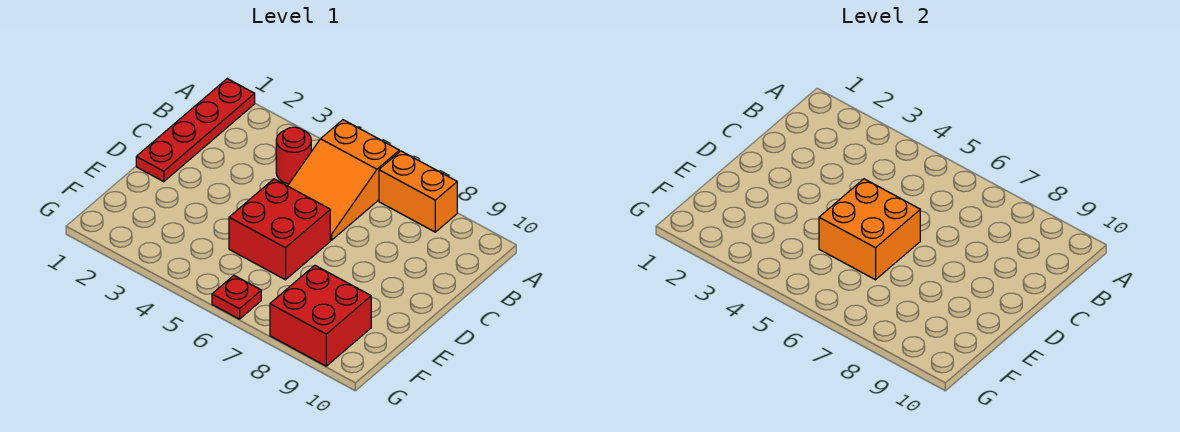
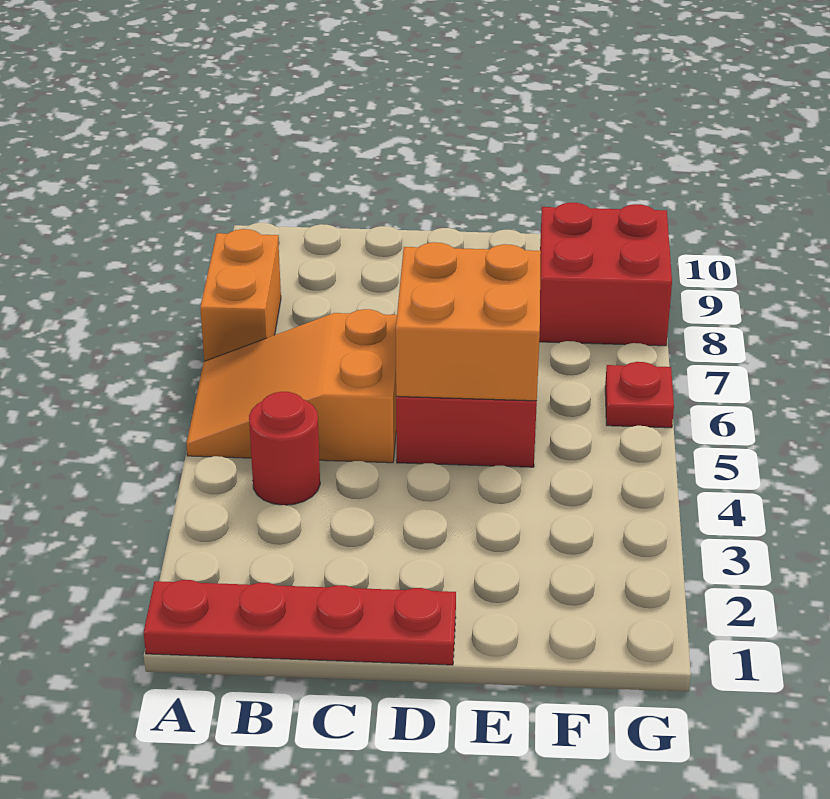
orange 2x3 slope [288,120,399,240] -> orange 2x3 slope turned to [186,309,397,463]

